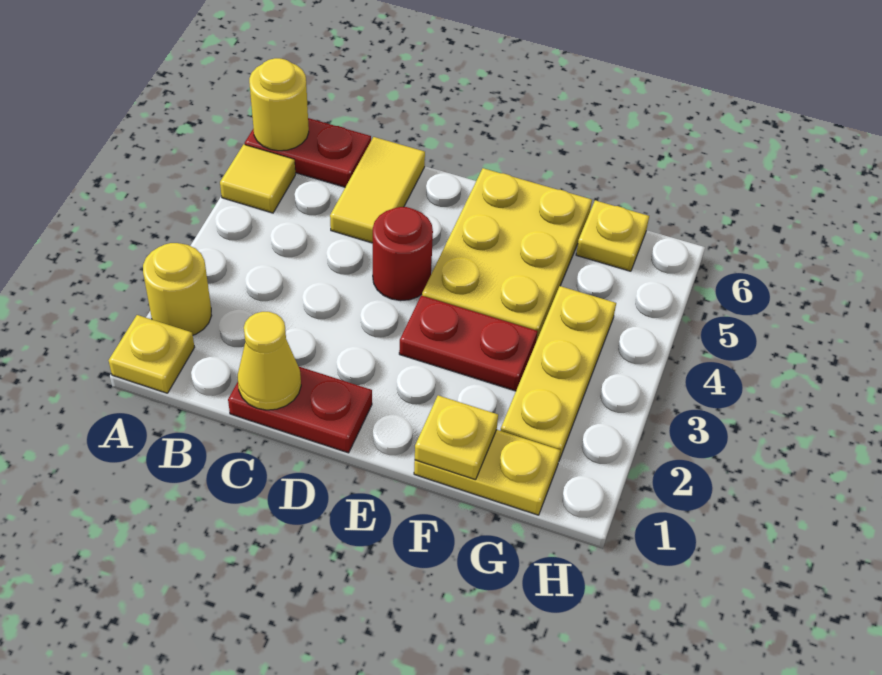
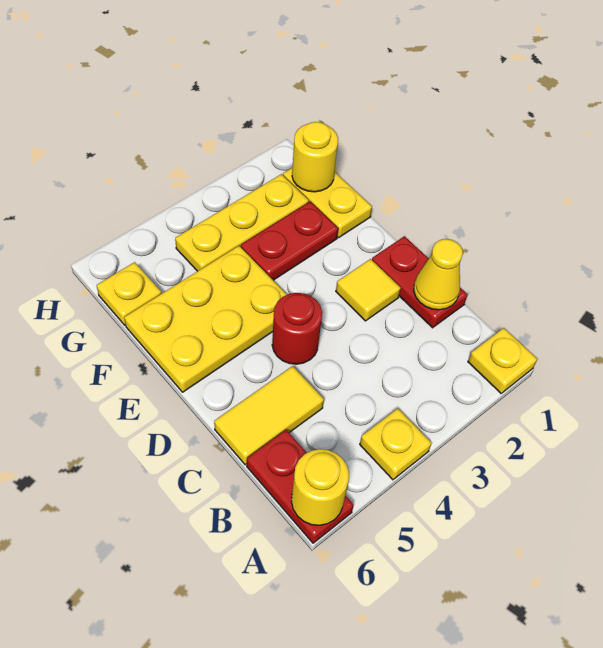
yellow 1x1 round brick [143,243,212,335] -> yellow 1x1 round brick moved to [292,122,338,192]
yellow 1x1 tile [220,144,296,213] -> yellow 1x1 tile moved to [336,259,401,321]
red 1x2 plate [399,295,538,391] -> red 1x2 plate turned to [241,201,338,280]
yellow 1x1 plate [415,395,498,480] -> yellow 1x1 plate moved to [360,408,432,480]

